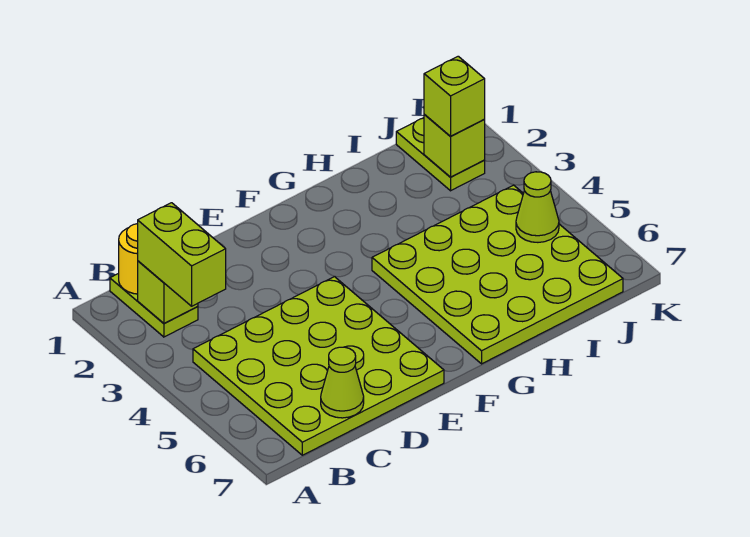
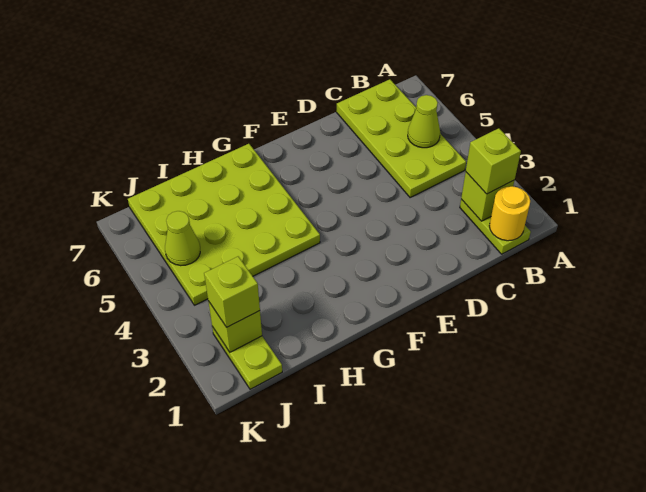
lime 1x2 brick [138,203,226,306] -> lime 1x1 brick [466,128,521,194]
lime 4x4 plate [193,277,444,455] -> lime 2x4 plate [336,79,466,198]
lime 1x1 cone [321,347,364,418] -> lime 1x1 cone moved to [408,95,440,148]

